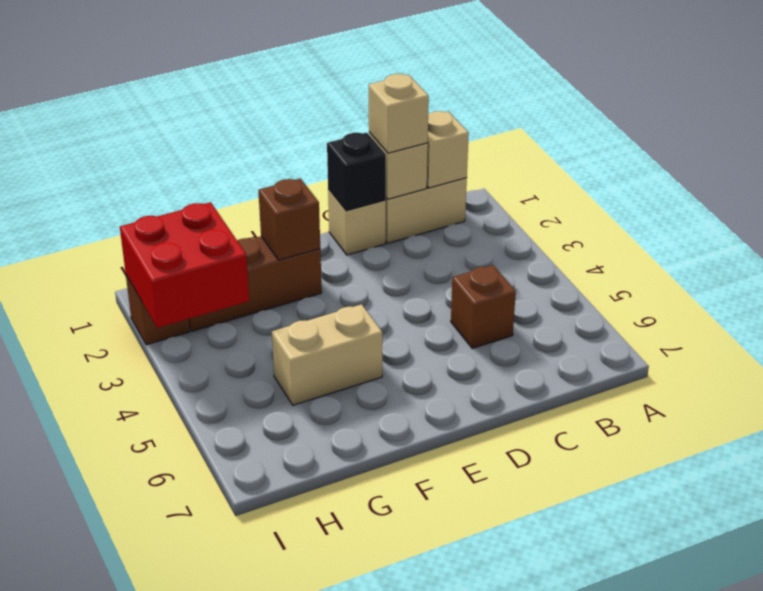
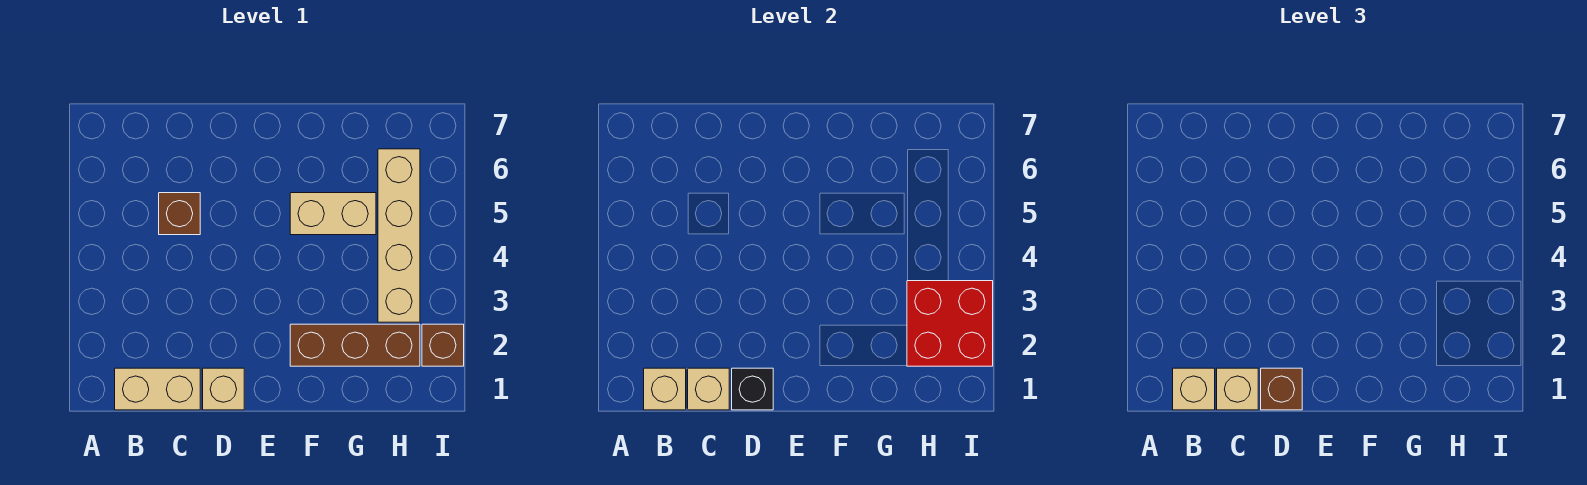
none -> tan 1x1 brick [1173,368,1215,410]
brown 1x1 brick [258,179,320,260] -> brown 1x1 brick moved to [1261,368,1302,410]
none -> tan 1x4 brick [378,149,420,322]

